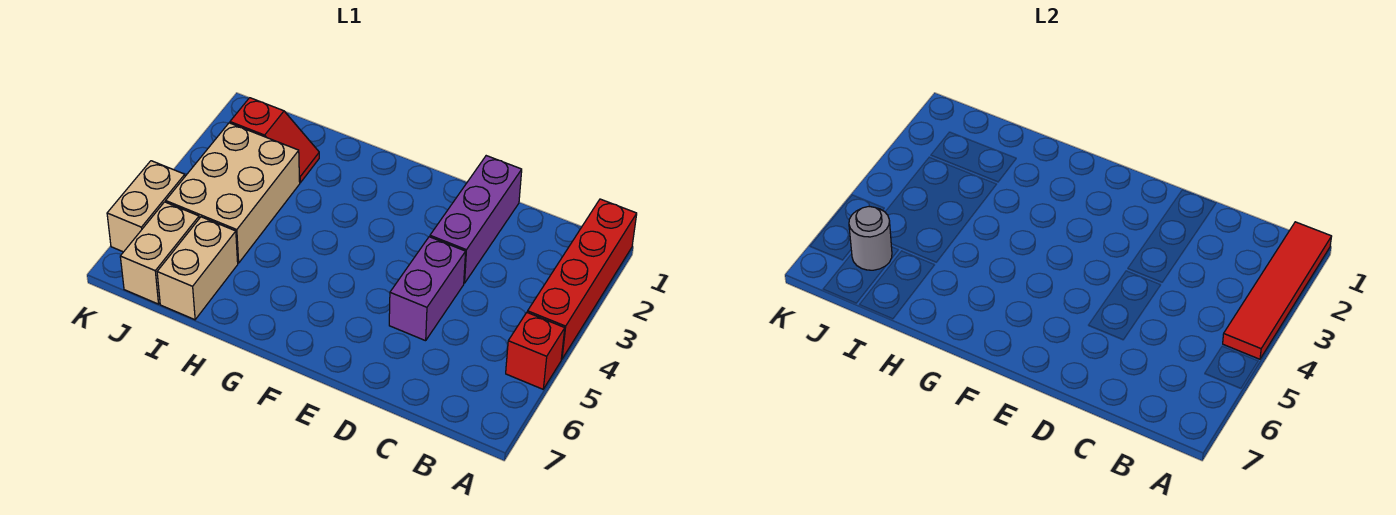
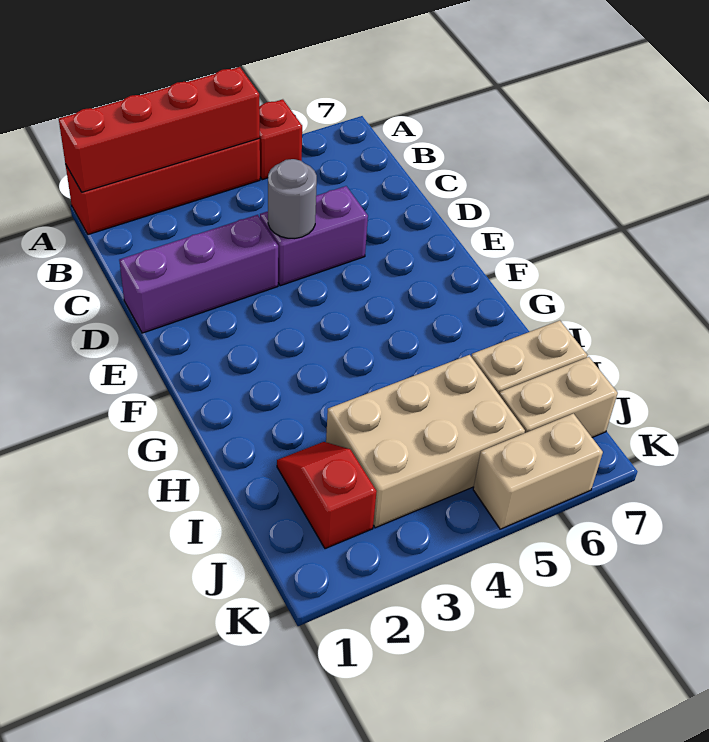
red 1x4 tile [1223,222,1332,359] -> red 1x4 brick [59,67,260,192]
grey 1x1 round brick [849,206,892,270] -> grey 1x1 round brick moved to [268,159,317,238]

